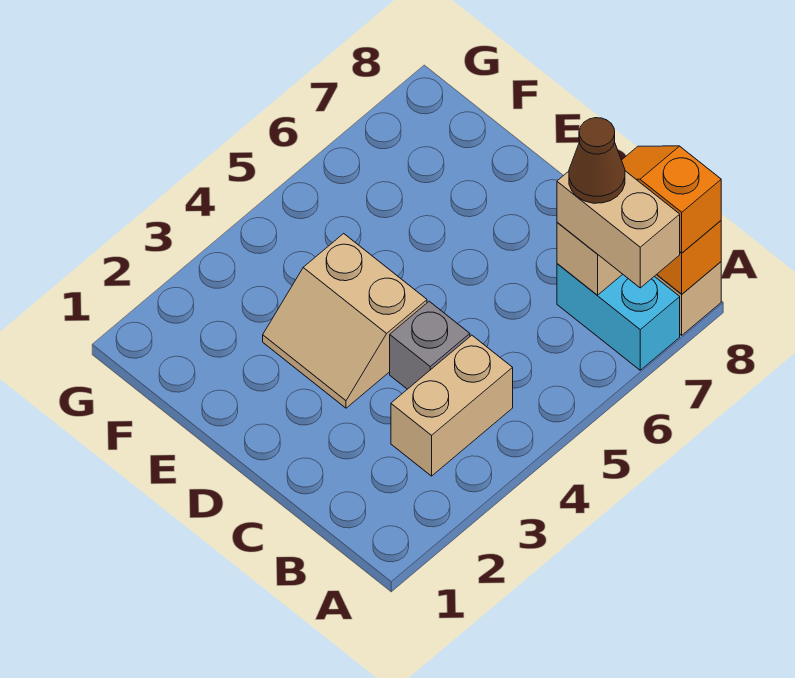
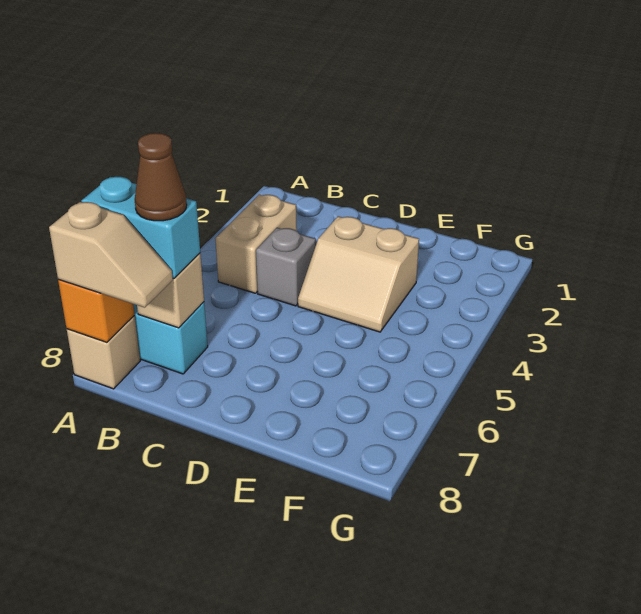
tan 1x2 brick [557,171,680,288] -> cyan 1x2 brick [82,177,200,278]
orange 1x2 slope [622,146,721,253] -> tan 1x2 slope [49,202,173,308]
tan 2x2 slope [263,234,427,408] -> tan 2x2 slope turned to [298,216,419,332]

